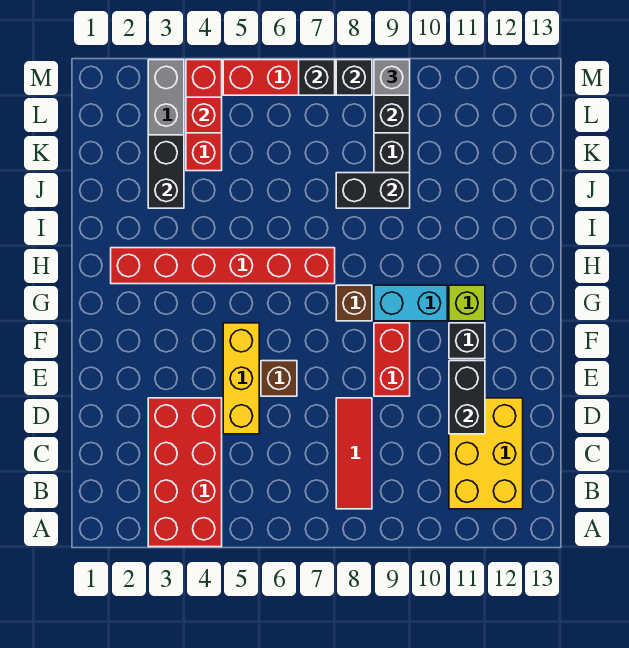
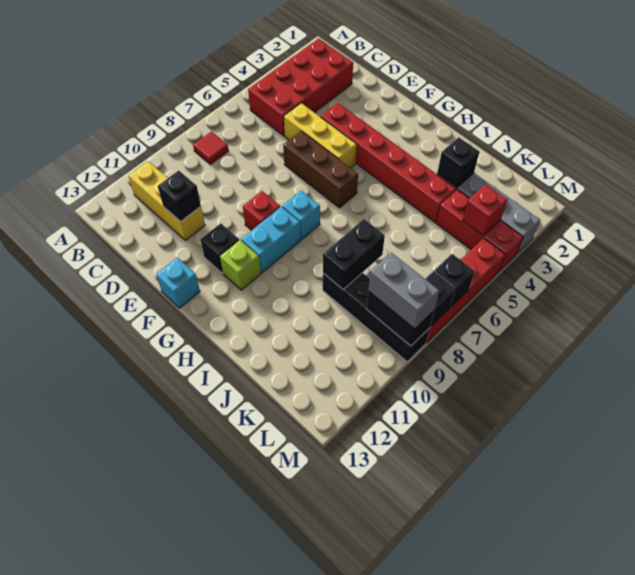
red 2x4 brick [148,398,222,547] -> red 2x4 brick turned to [248,39,353,136]
red 1x3 tile [336,398,372,509] -> red 1x1 tile [193,131,229,164]
yellow 2x3 brick [449,398,523,509] -> yellow 1x3 brick [128,161,205,240]
black 1x2 brick [449,361,485,434] -> black 1x1 brick [158,170,201,222]
brown 1x1 brick [261,361,297,396] -> brown 1x3 brick [283,131,358,208]
red 1x2 brick [374,323,410,396] -> red 1x1 brick [243,191,280,230]
none -> cyan 1x1 brick [156,258,200,308]
brown 1x1 brick [336,285,372,321] -> cyan 1x1 brick [282,191,320,239]
red 1x6 brick [111,248,335,284] -> red 1x6 brick turned to [321,103,456,222]
black 1x2 brick [148,135,184,208] -> black 1x1 brick [437,137,479,187]
grey 1x1 brick [374,60,410,95] -> grey 1x2 brick [368,253,440,329]

